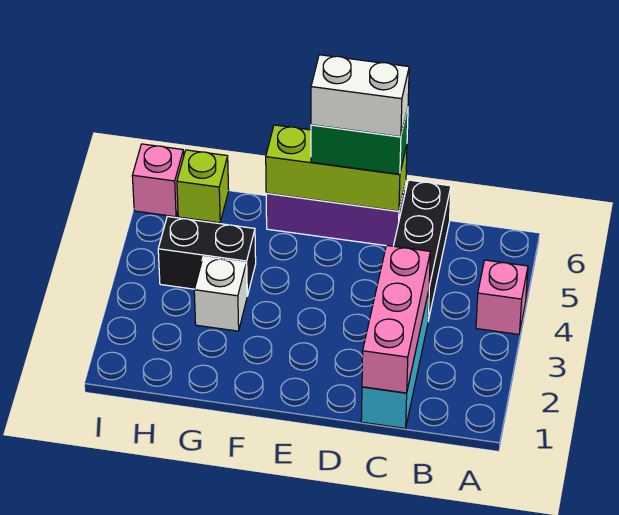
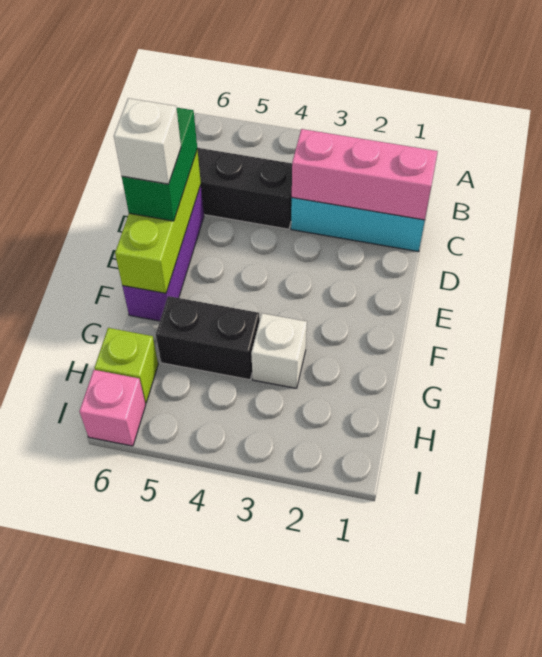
pink 1x1 brick [476,260,528,334] -> none
white 1x2 brick [311,55,409,137] -> white 1x1 brick [114,98,181,184]
black 1x2 brick [158,217,256,296] -> black 1x2 brick turned to [156,296,260,380]

